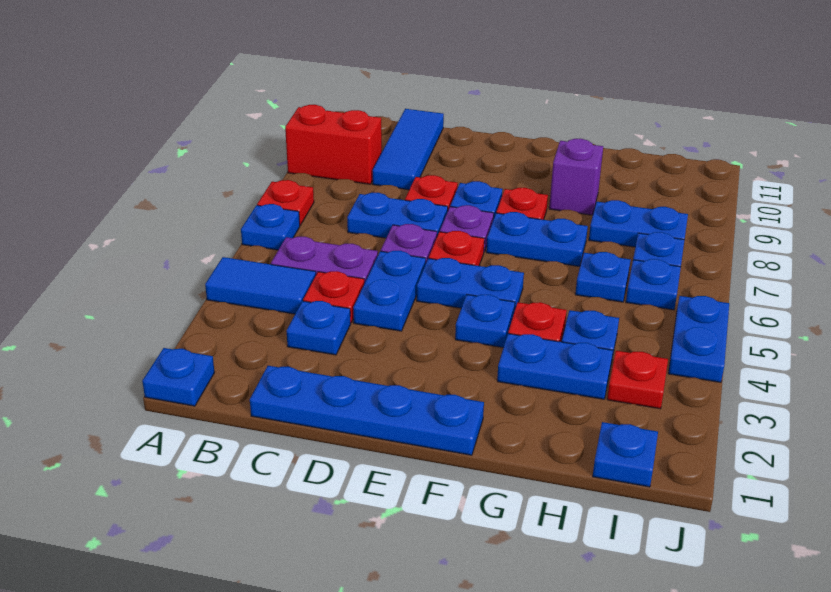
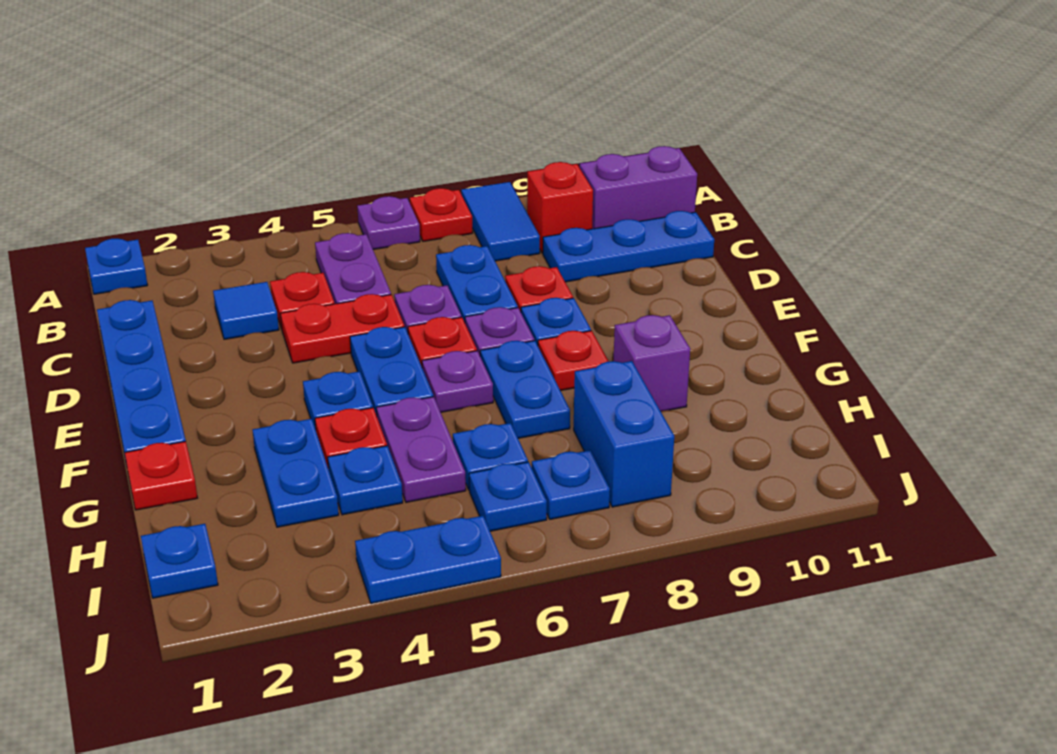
blue 1x2 tile [205,257,316,314] -> blue 1x2 tile moved to [461,182,540,261]
blue 1x1 plate [241,204,300,250] -> purple 1x1 plate [357,196,420,250]
red 1x2 brick [285,105,382,184] -> red 1x1 brick [527,162,593,253]
none -> purple 1x2 brick [579,146,697,229]
blue 1x1 plate [287,301,351,355] -> blue 1x1 tile [213,282,279,339]
blue 1x3 tile [373,109,444,190] -> blue 1x3 plate [543,211,714,282]
blue 1x2 plate [353,251,426,331] -> red 1x2 plate [280,294,404,363]
none -> purple 1x1 plate [422,351,493,412]
none -> purple 1x2 plate [376,397,466,502]
blue 1x2 plate [589,200,688,247] -> blue 1x2 brick [574,361,674,507]
red 1x1 plate [607,351,668,409] -> red 1x1 plate moved to [125,441,197,510]

